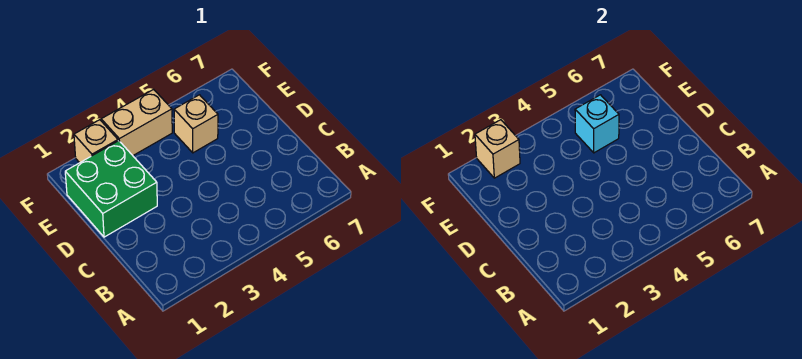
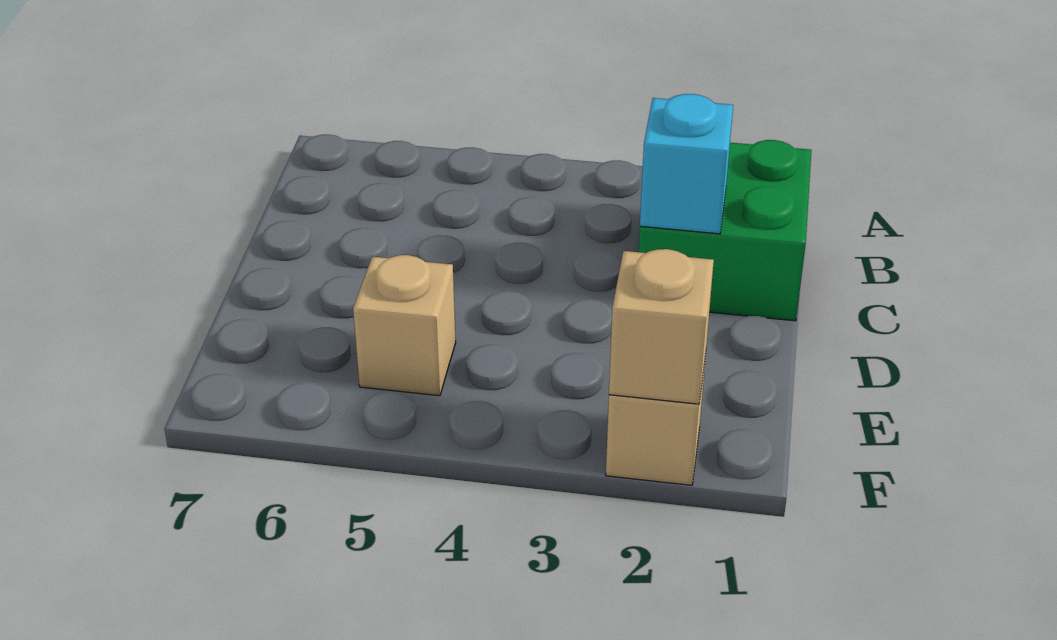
green 2x2 brick [65,141,157,237] -> green 2x2 brick moved to [638,140,811,321]
cyan 1x1 brick [575,95,619,153] -> cyan 1x1 brick moved to [640,94,733,234]
tan 1x2 brick [101,89,172,155] -> none

